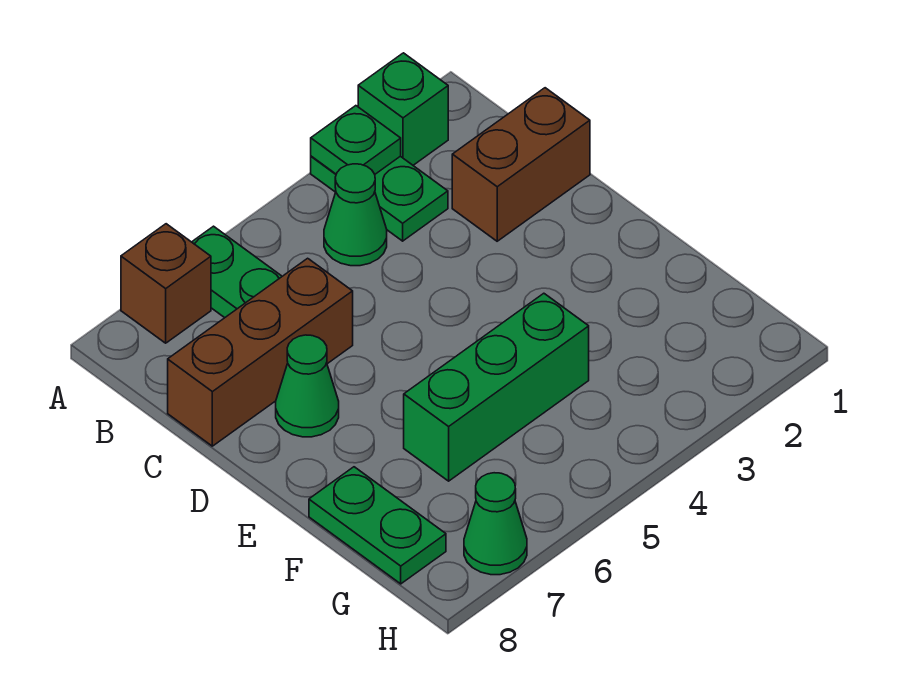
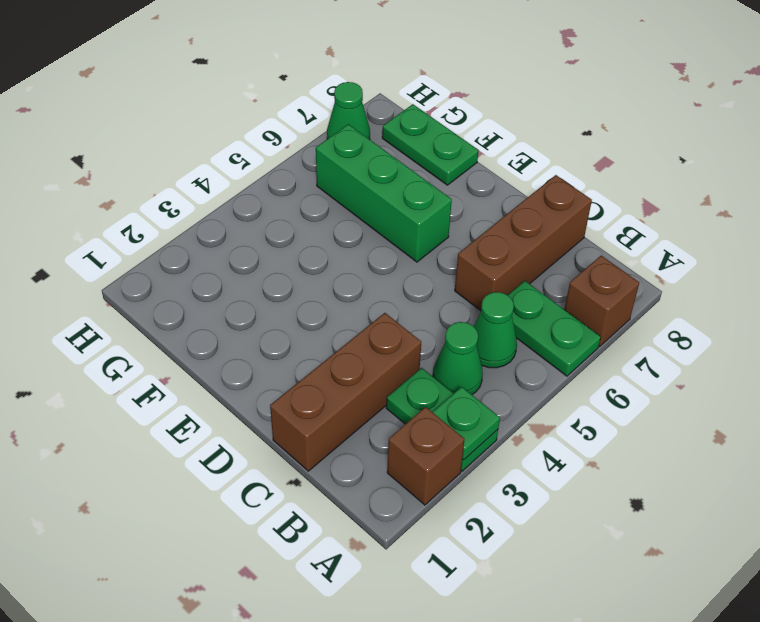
green 1x1 brick [358,53,448,165] -> brown 1x1 brick [387,407,465,505]
brown 1x2 brick [452,88,590,241] -> brown 1x3 brick [270,313,421,471]
green 1x1 cone [276,335,339,437] -> green 1x1 cone moved to [474,292,517,368]
green 1x3 brick [404,293,589,481] -> green 1x3 brick turned to [316,124,452,262]

